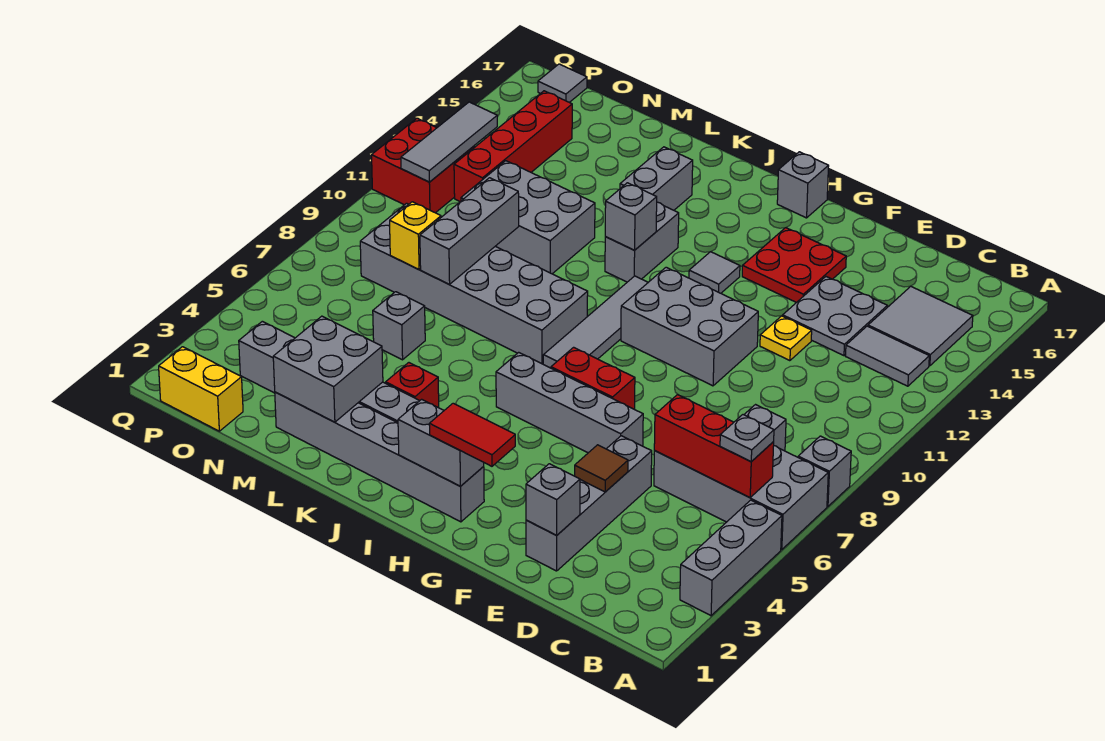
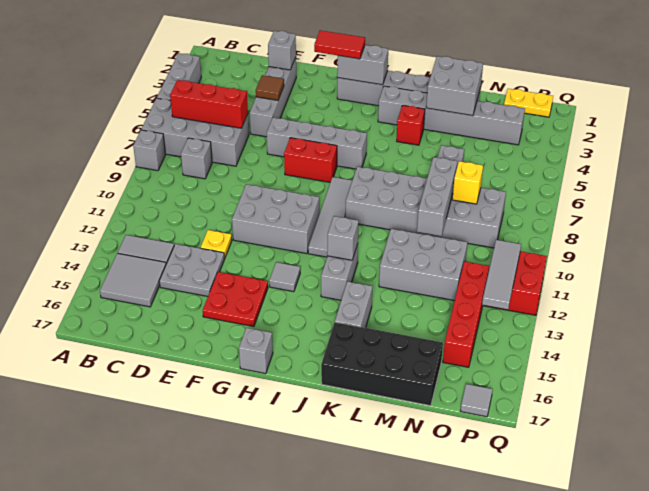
grey 1x1 plate [720,415,774,462] -> none
none -> black 2x4 brick [321,322,443,406]
yellow 1x2 brick [159,347,243,431] -> yellow 1x2 plate [504,89,553,117]

